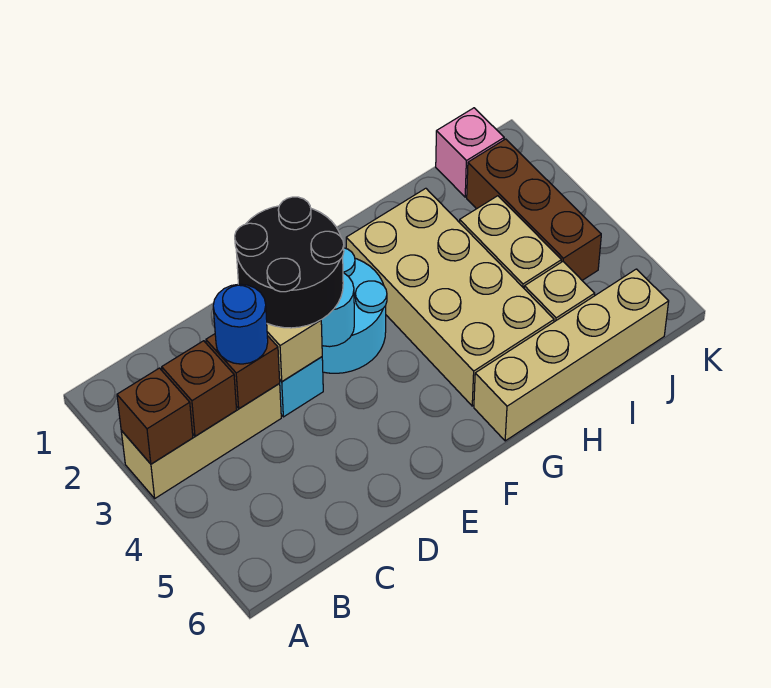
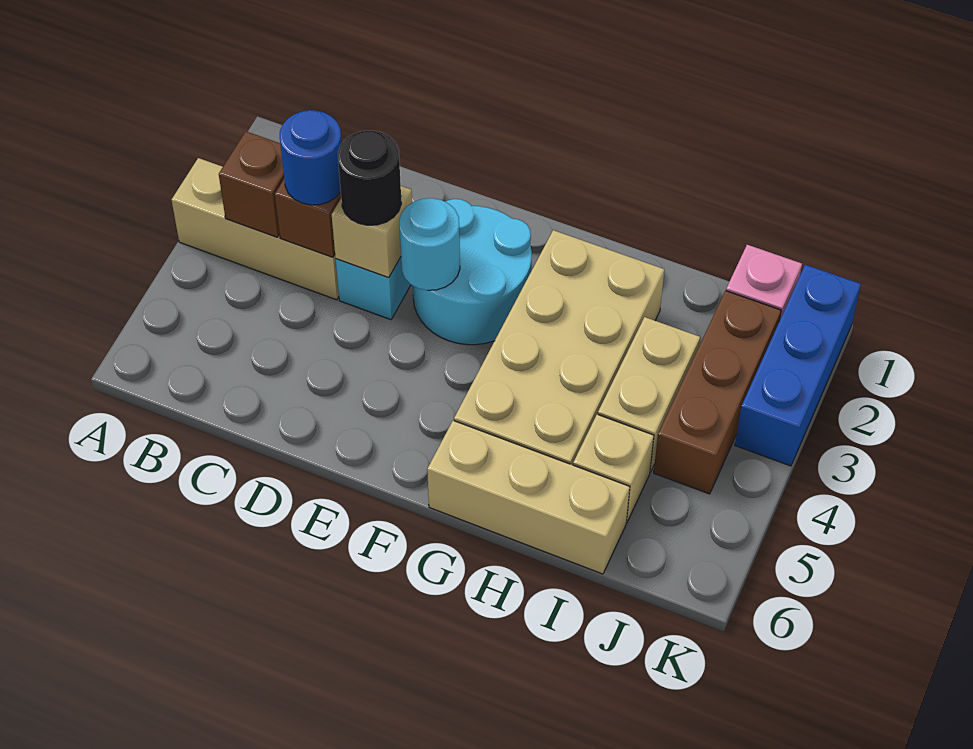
brown 1x1 brick [117,368,193,464] -> none
black 2x2 round brick [235,197,344,328] -> black 1x1 round brick [338,131,402,225]
tan 1x4 brick [474,269,669,441] -> tan 1x3 brick [427,421,630,574]
none -> blue 1x3 brick [735,265,861,466]

